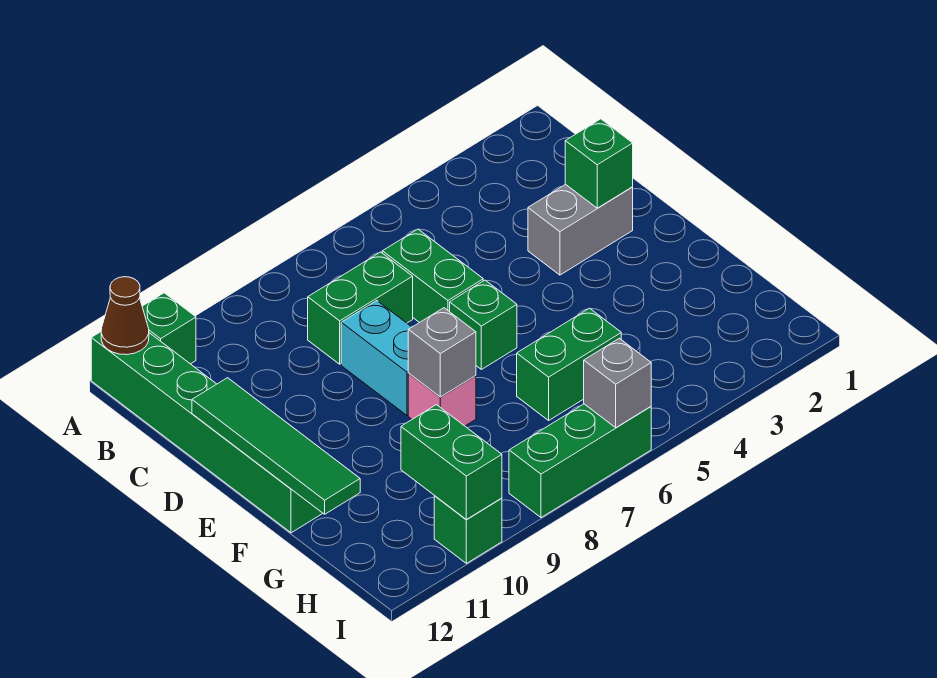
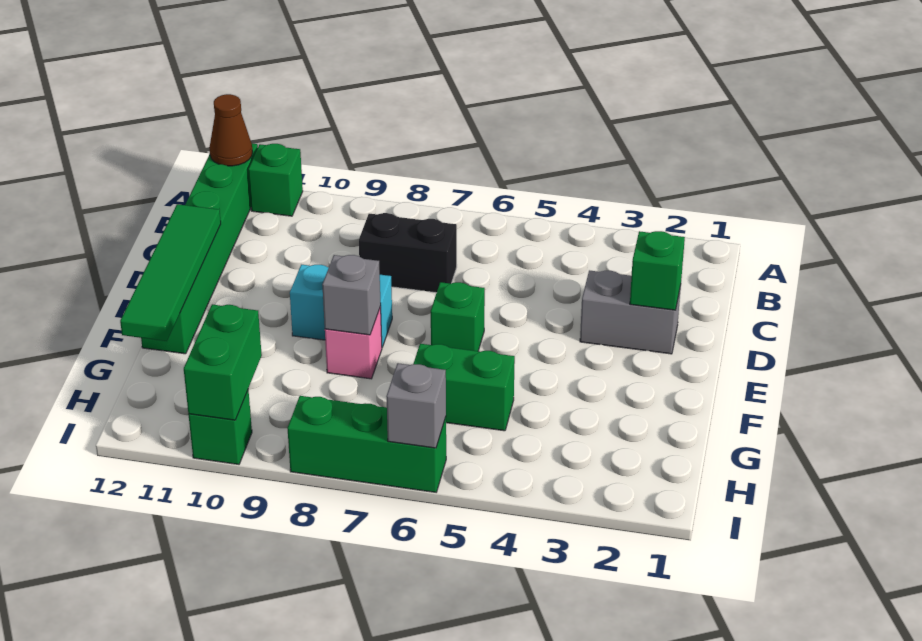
green 1x2 brick [382,229,483,323] -> none
green 1x2 brick [308,252,413,364] -> black 1x2 brick [359,213,457,293]
cyan 1x2 brick [341,301,412,415] -> cyan 1x2 brick turned to [290,265,392,347]

